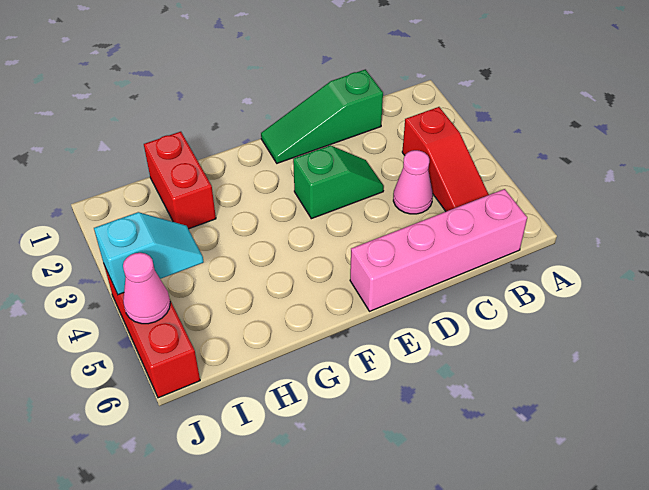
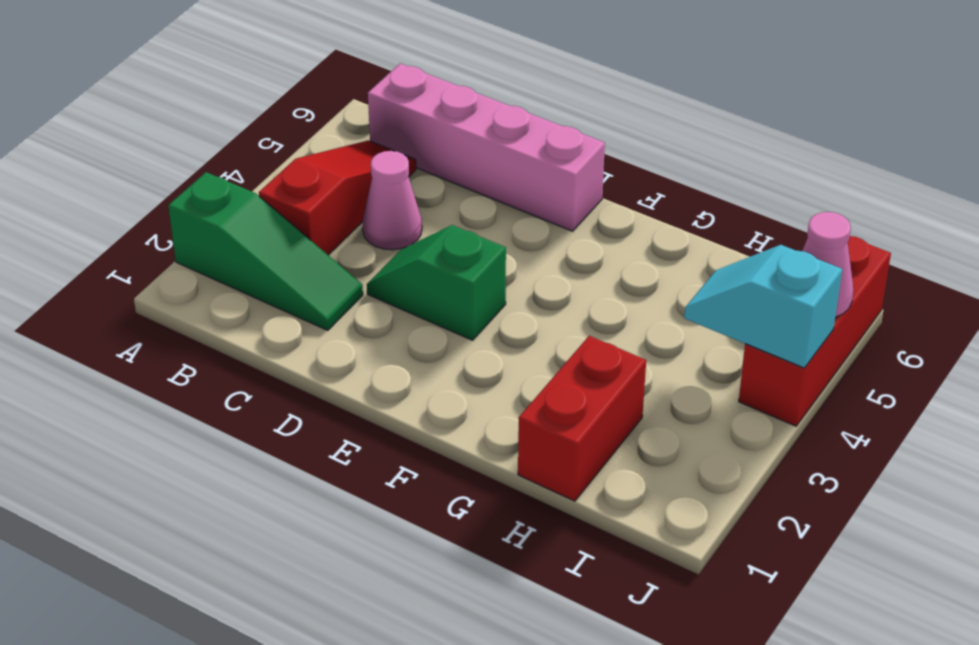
green 1x3 slope [261,69,383,163] -> green 1x3 slope moved to [168,172,363,330]

